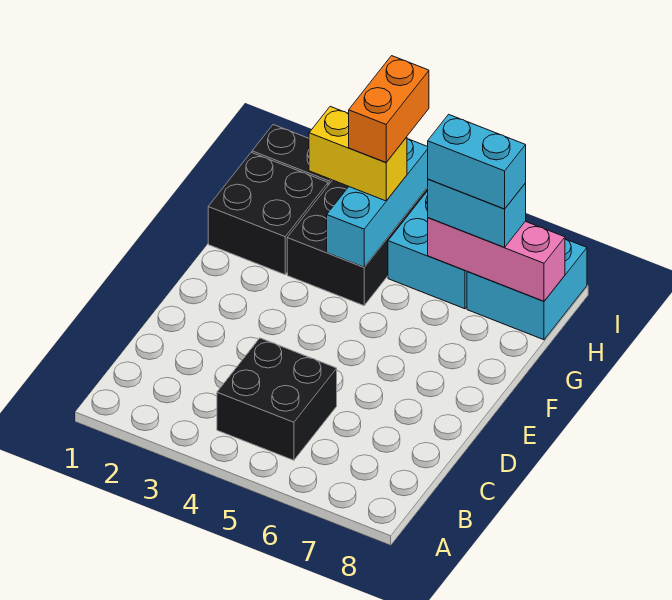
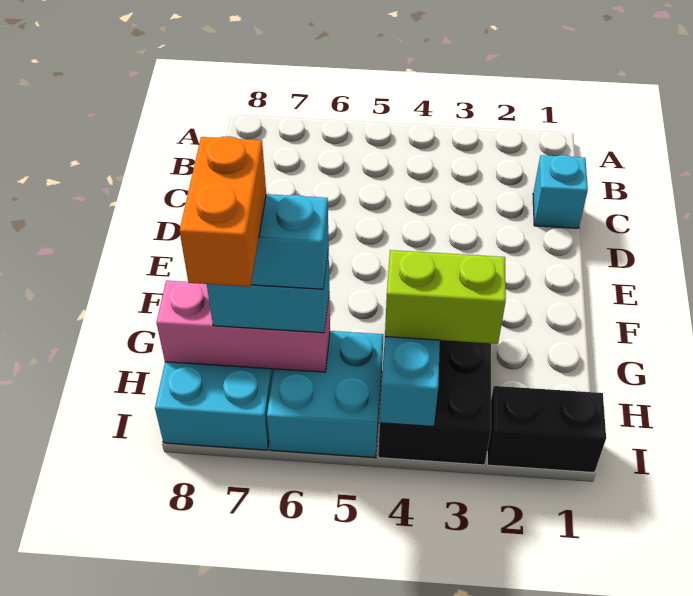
black 2x2 brick [217,338,337,460] -> none
none -> cyan 1x1 brick [533,155,588,228]
black 2x2 brick [208,152,328,275] -> none
yellow 1x2 brick [309,106,407,201] -> lime 1x2 brick [385,250,506,344]
orange 1x2 brick [349,56,429,163] -> orange 1x2 brick moved to [180,136,266,287]

